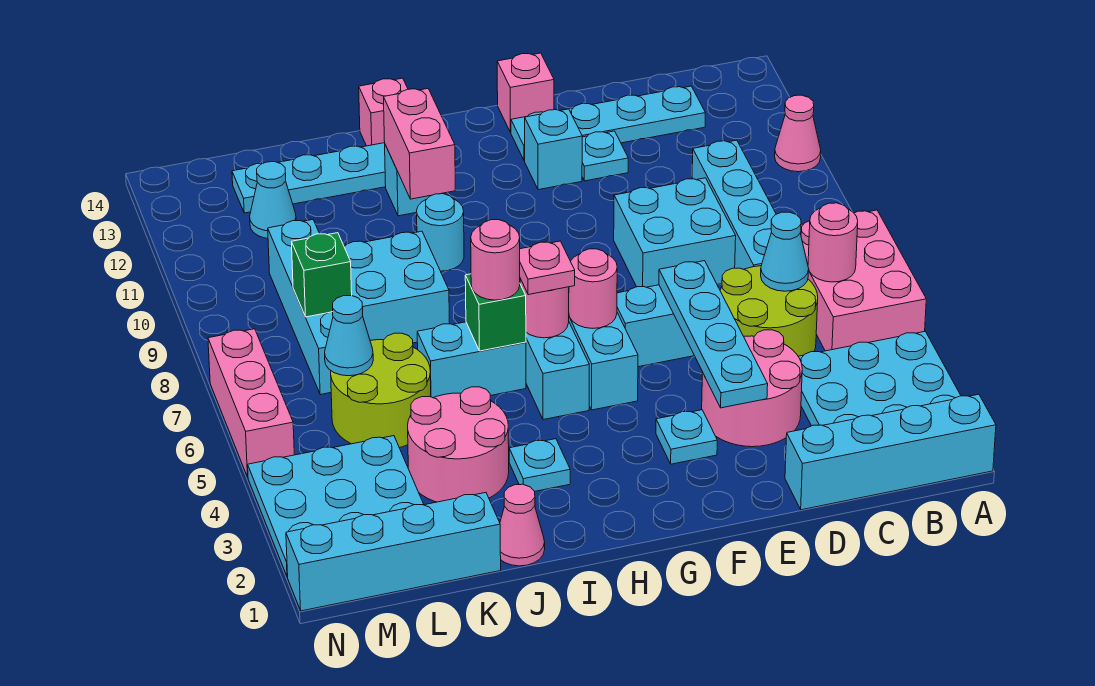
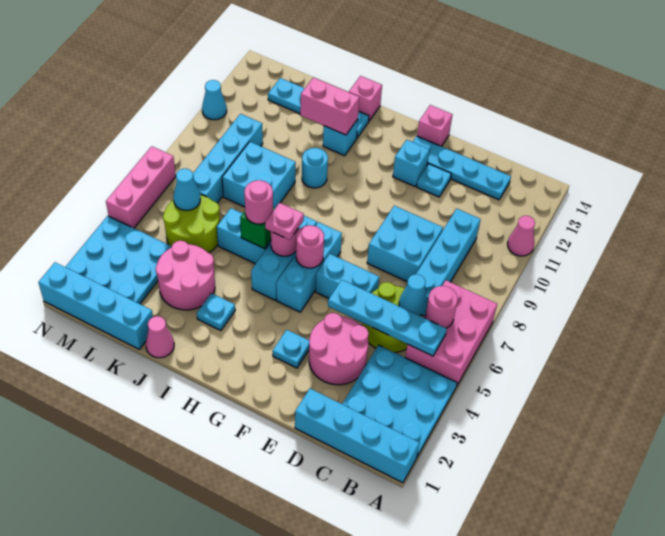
cyan 1x4 plate [659,261,768,408] -> cyan 1x4 plate turned to [328,280,447,356]
pink 1x2 brick [384,89,455,199] -> pink 1x2 brick turned to [300,77,360,135]
green 1x1 brick [292,233,352,317] -> none
cyan 1x1 cone [250,162,296,238] -> cyan 1x1 cone moved to [202,80,227,120]

